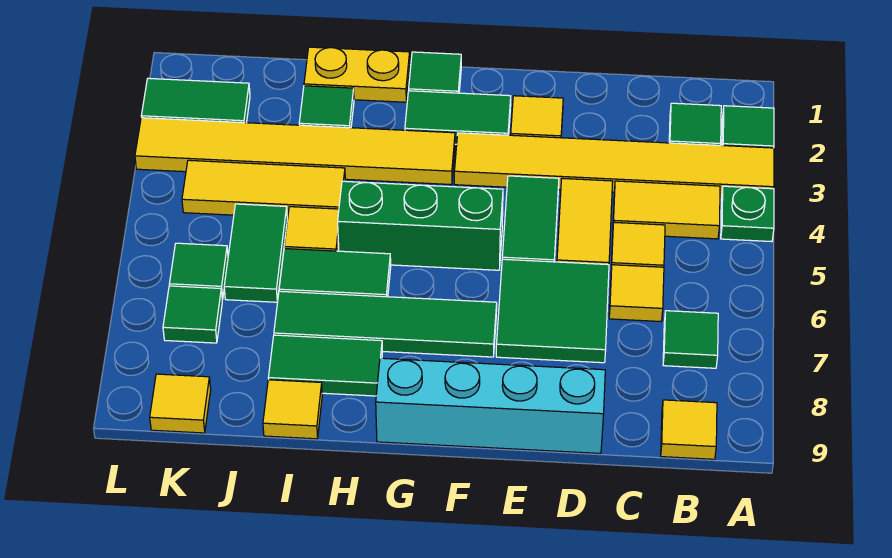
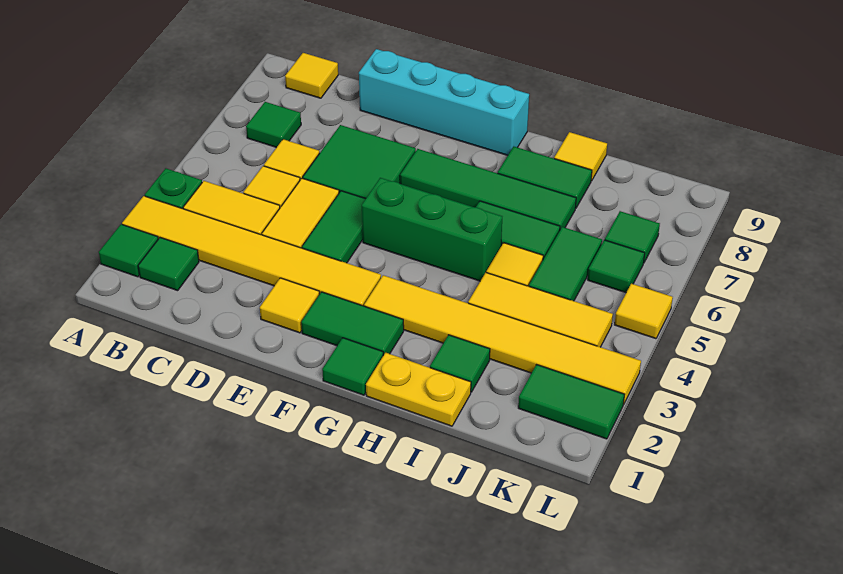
yellow 1x1 tile [150,374,211,433] -> yellow 1x1 tile moved to [615,284,673,339]

